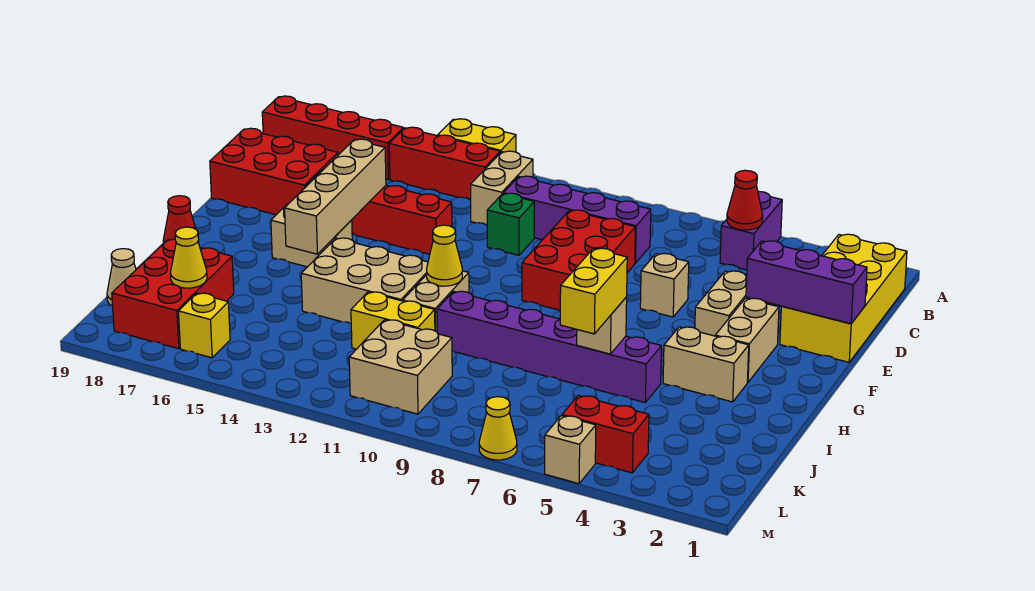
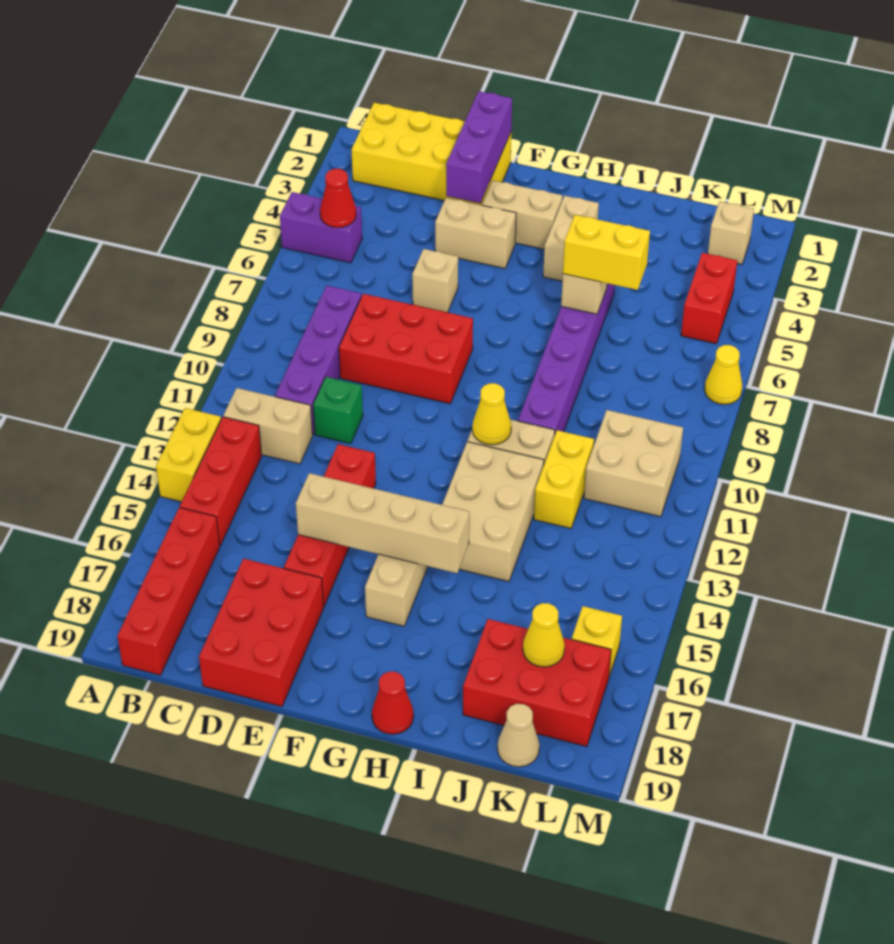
tan 1x1 brick [545,416,596,484] -> tan 1x1 brick moved to [708,201,754,264]

